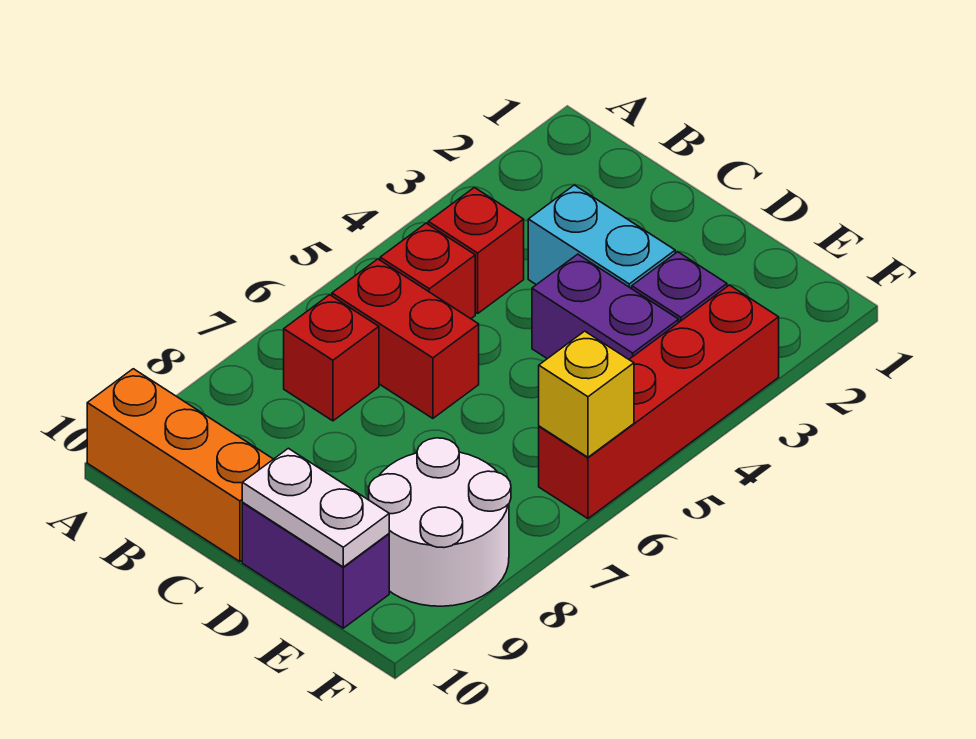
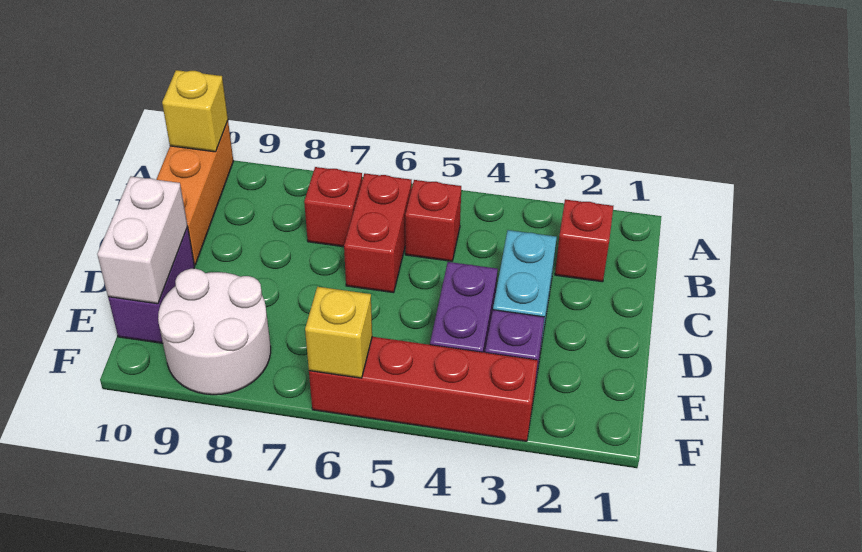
none -> yellow 1x1 brick [162,70,228,152]
red 1x1 brick [428,187,524,313] -> red 1x1 brick moved to [555,199,613,282]
white 1x2 plate [242,448,389,567] -> white 1x2 brick [97,176,187,304]

